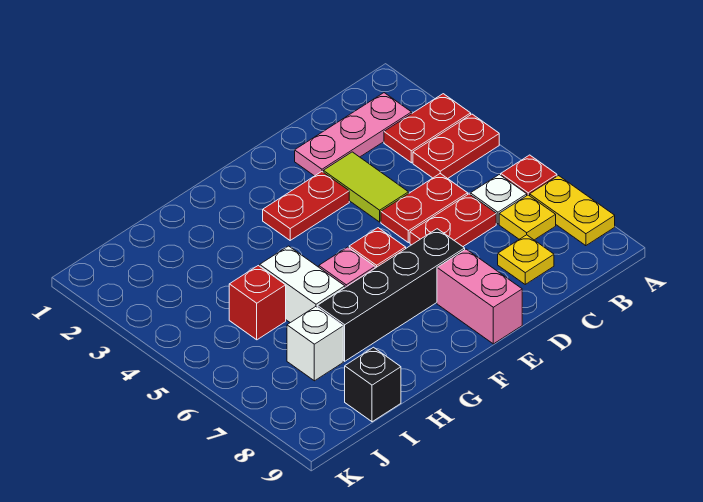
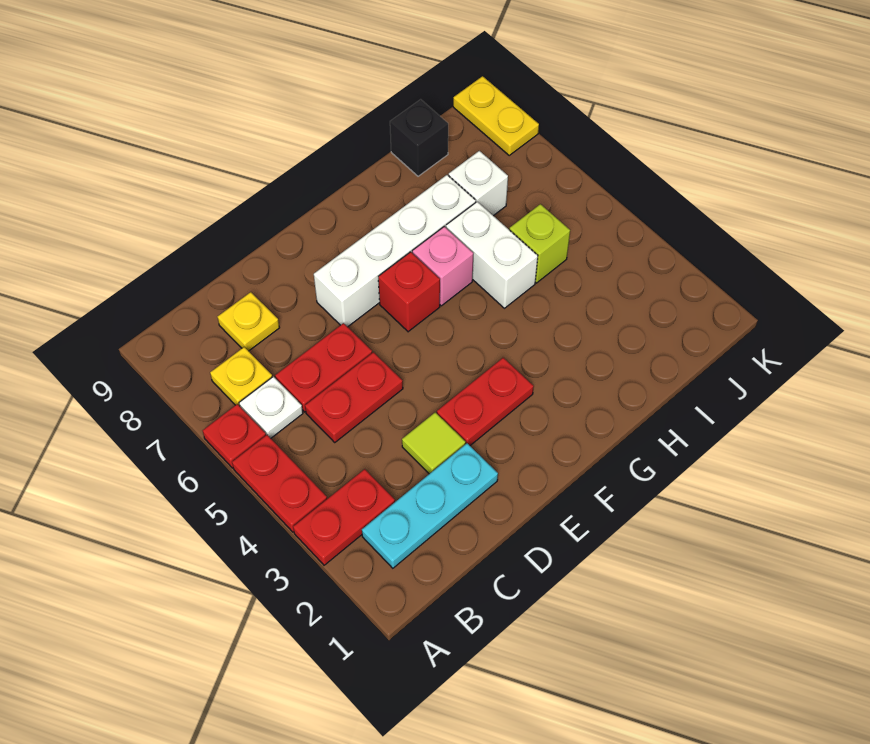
red 1x2 plate [413,114,499,179] -> red 1x2 plate turned to [232,435,327,532]
yellow 1x2 plate [530,176,615,246] -> yellow 1x2 plate moved to [453,76,539,155]
pink 1x3 plate [295,93,412,176] -> cyan 1x3 plate [362,443,498,568]
lime 1x2 tile [323,152,409,222] -> lime 1x1 tile [402,412,466,474]
black 1x4 brick [317,229,465,361] -> white 1x4 brick [314,175,476,327]
pink 1x2 brick [437,249,522,344] -> none
red 1x1 brick [229,266,286,340] -> lime 1x1 brick [509,204,570,283]

